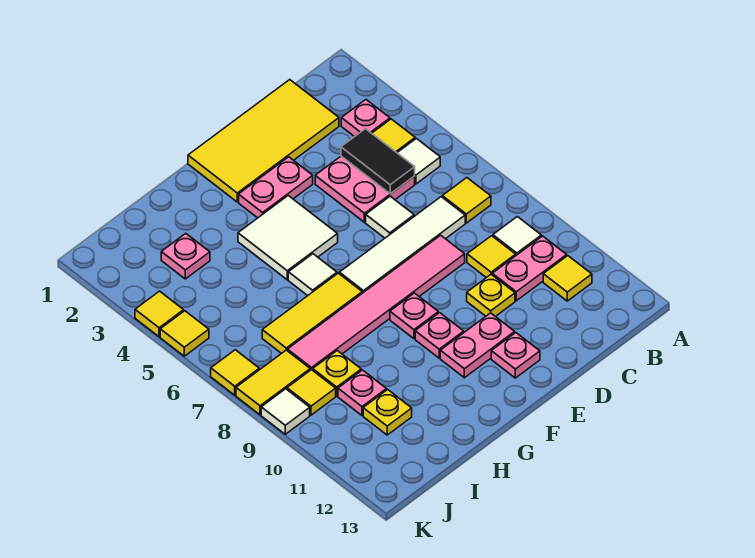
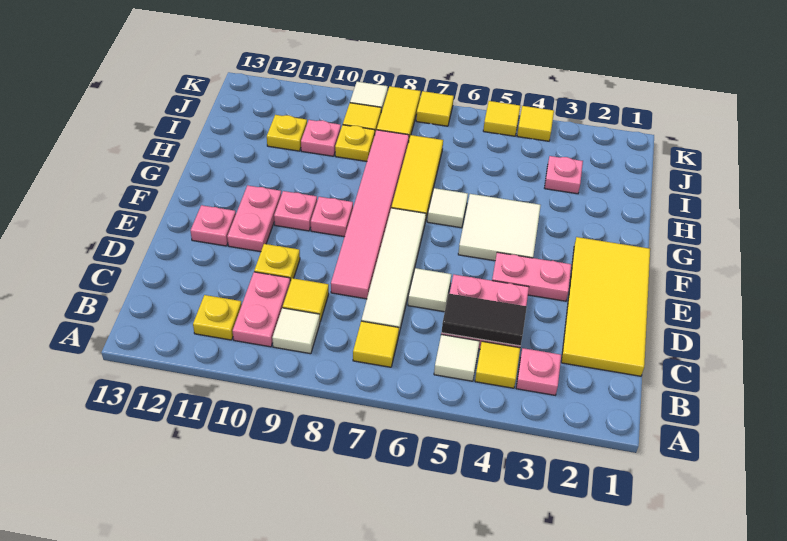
yellow 1x1 tile [543,256,592,301] -> yellow 1x1 plate [193,295,242,340]
pink 1x2 plate [239,157,313,218] -> pink 1x2 plate turned to [492,252,571,301]

